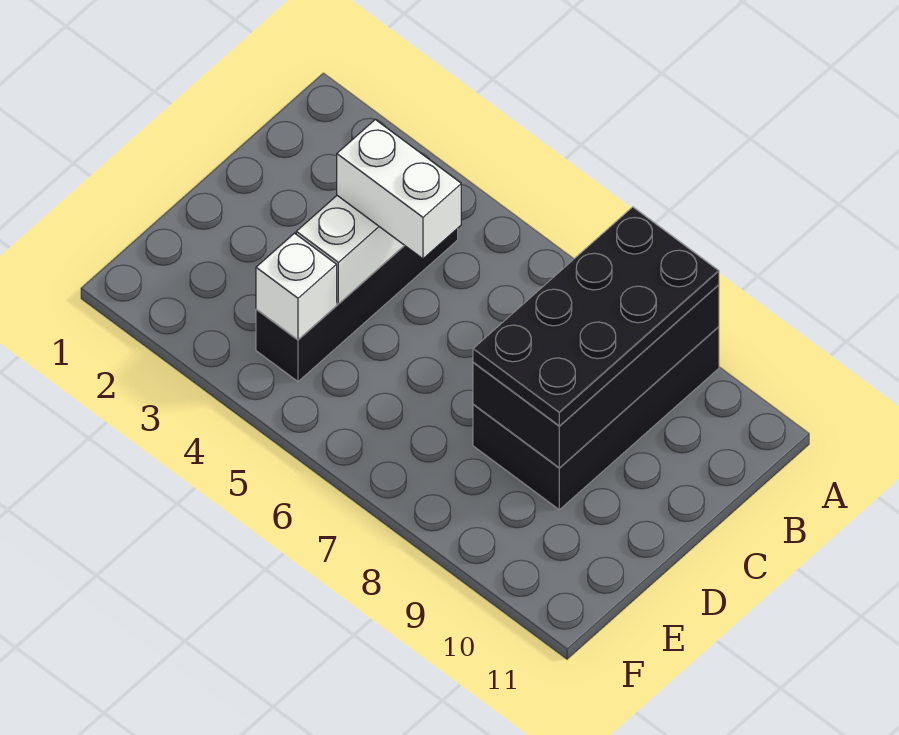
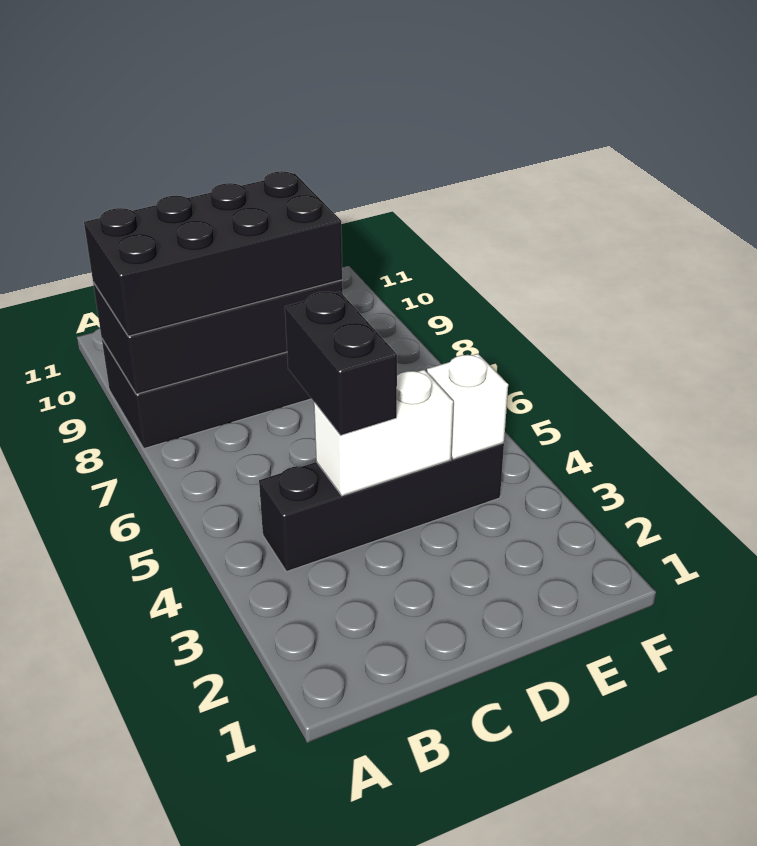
black 2x4 plate [473,207,719,426] -> black 2x4 brick [84,171,342,336]
white 1x2 brick [337,119,461,259] -> black 1x2 brick [285,292,397,436]

